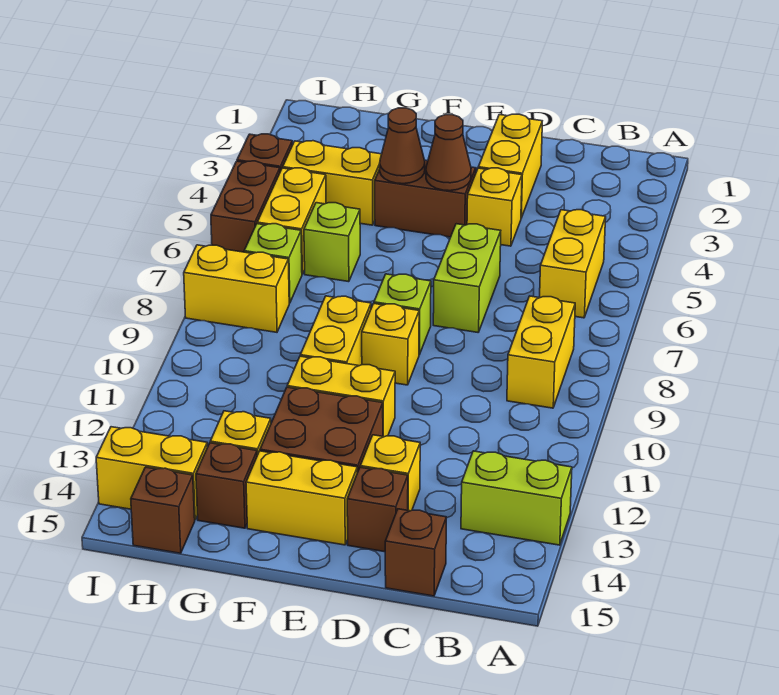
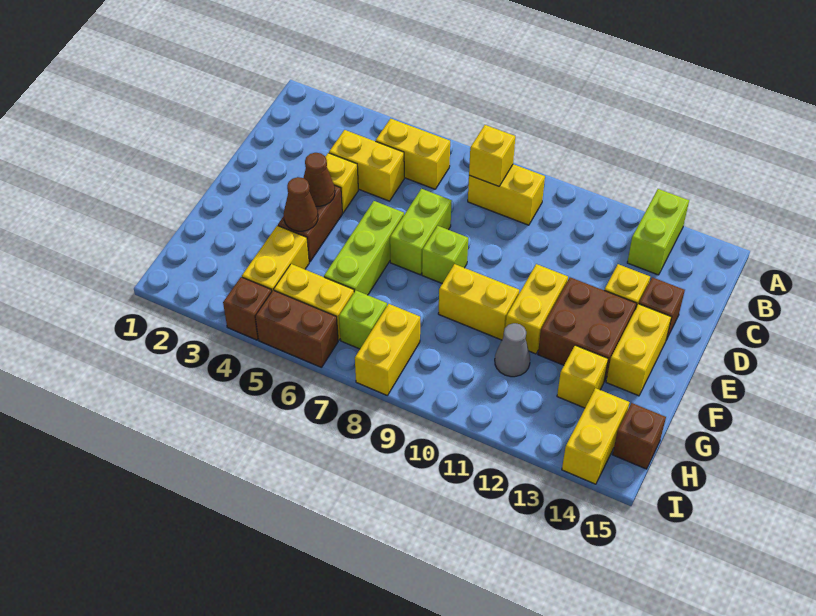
brown 1x1 brick [385,509,446,596] -> none
yellow 1x2 brick [478,114,542,218] -> yellow 1x2 brick moved to [329,130,404,201]
lime 1x2 brick [433,224,501,332] -> lime 1x2 brick turned to [390,189,452,275]
yellow 1x1 brick [362,304,419,385] -> yellow 1x1 brick moved to [469,125,515,186]
lime 1x1 brick [304,203,360,282] -> lime 1x3 brick [324,201,404,295]
none -> grey 1x1 cone [495,323,530,377]
brown 1x1 brick [196,443,257,528] -> none

